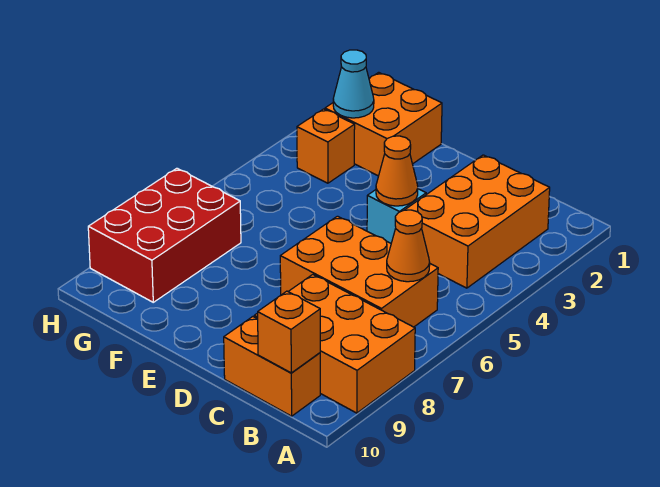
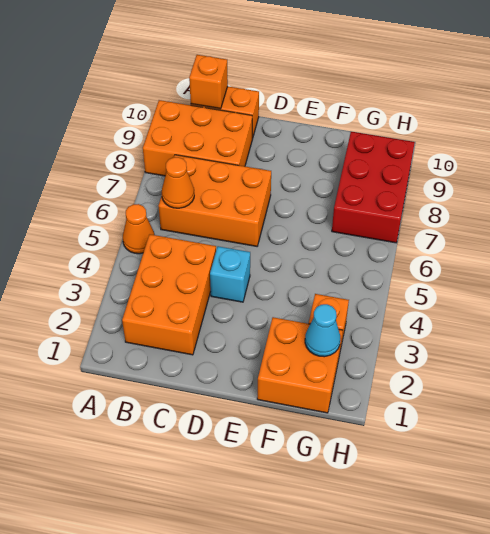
orange 1x1 cone [376,136,418,206] -> orange 1x1 cone moved to [123,204,155,254]

